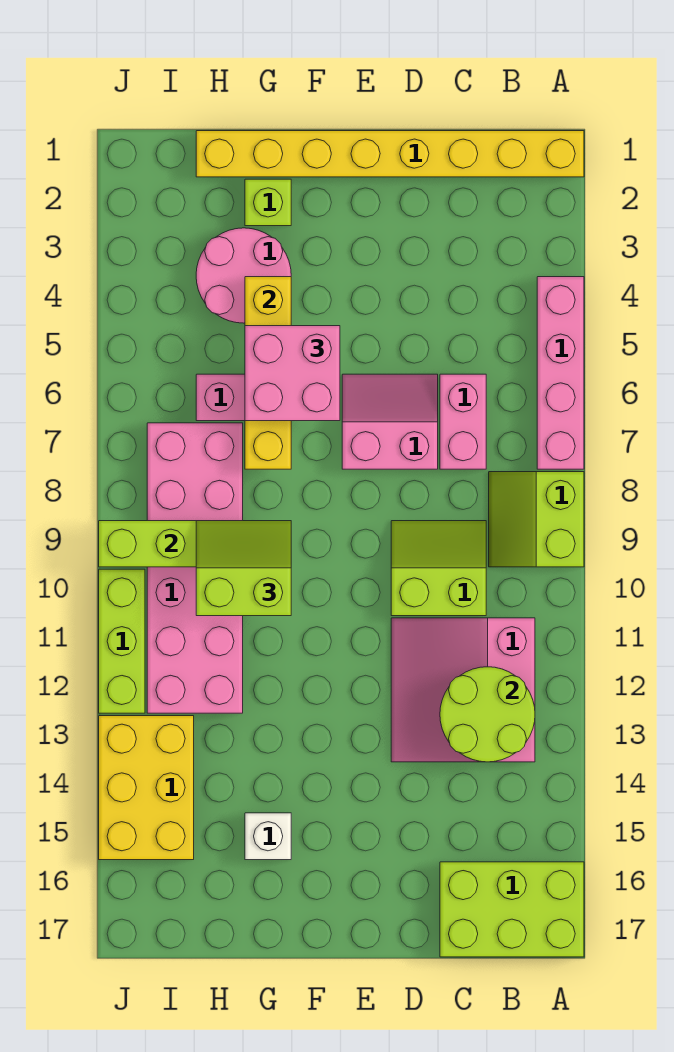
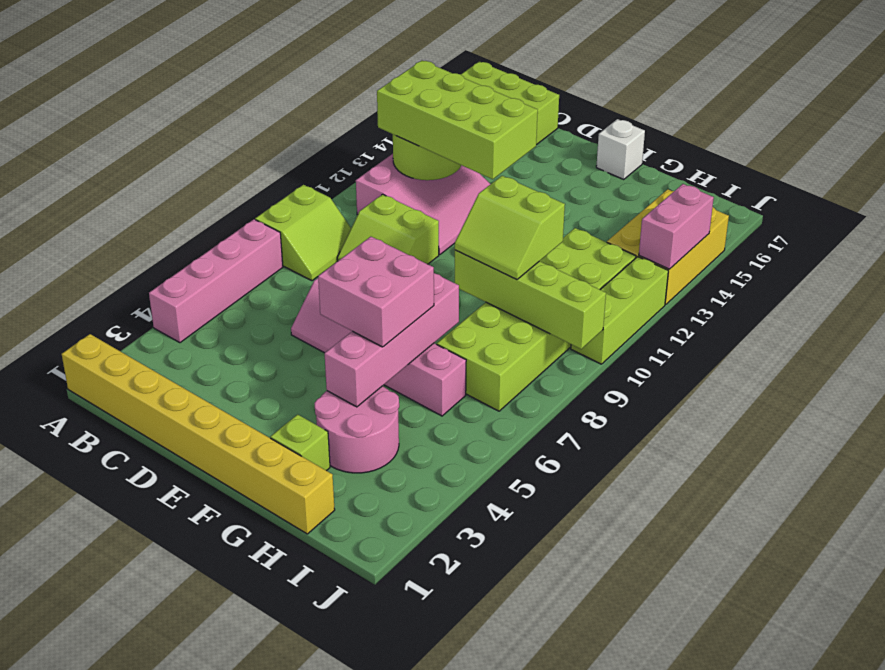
none -> lime 2x4 brick [377,61,538,179]
pink 1x2 brick [440,374,486,469] -> pink 1x2 brick moved to [639,184,714,269]
yellow 1x4 brick [245,277,291,469] -> pink 1x4 brick [324,273,459,407]
white 1x1 brick [245,813,291,860] -> white 1x1 brick moved to [596,119,645,179]
pink 2x6 brick [147,423,243,713] -> lime 2x6 brick [437,228,636,411]

